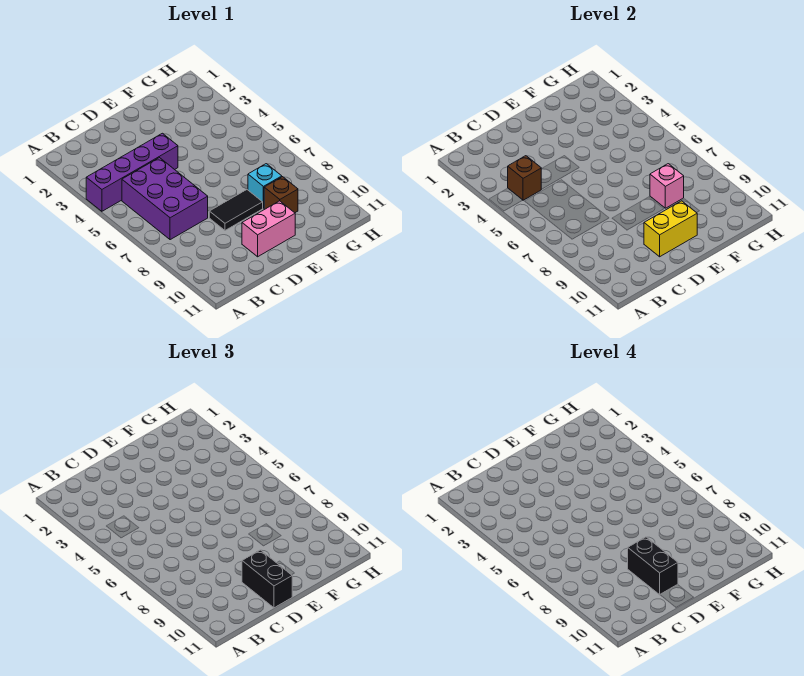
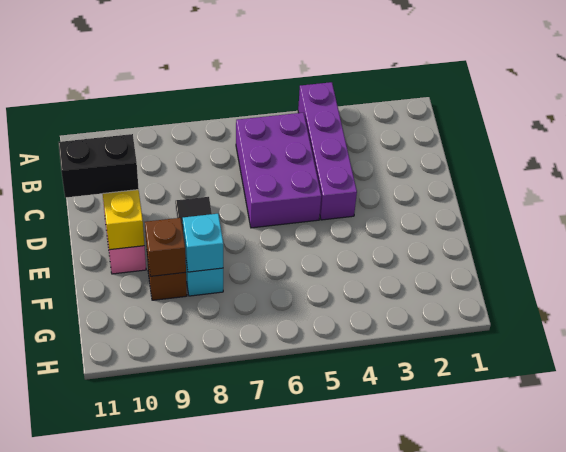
brown 1x1 brick [508,156,541,200] -> brown 1x1 brick moved to [145,218,186,276]
purple 2x3 brick [122,158,208,240] -> purple 2x3 brick turned to [236,113,321,228]
black 1x2 brick [628,537,678,595] -> none
pink 1x1 brick [650,164,684,208] -> cyan 1x1 brick [183,214,223,272]

